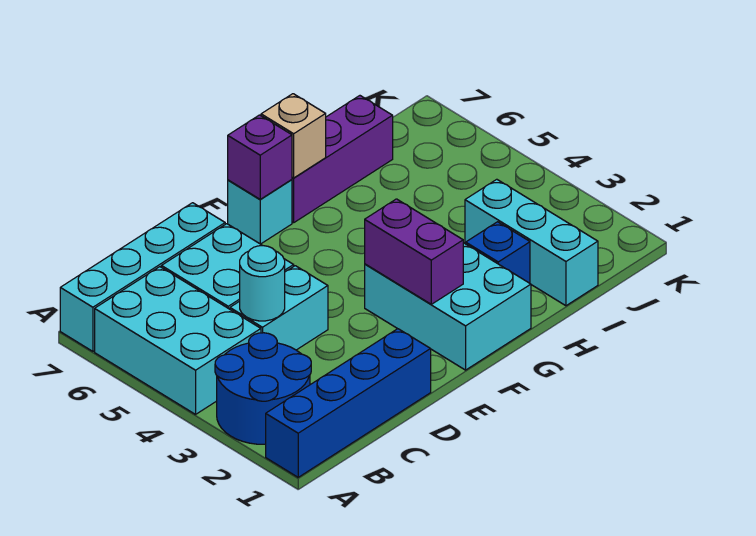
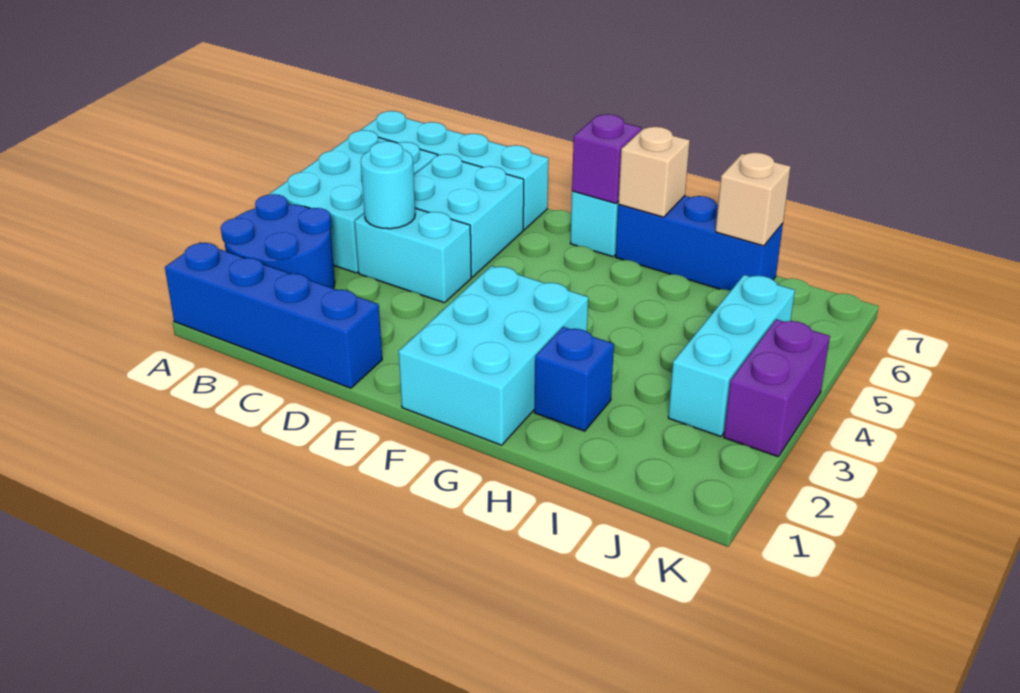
purple 1x2 brick [365,199,463,304] -> purple 1x2 brick moved to [724,319,830,457]
purple 1x3 brick [292,96,393,223] -> blue 1x3 brick [616,196,783,291]
cyan 1x3 brick [465,179,598,306] -> cyan 1x3 brick moved to [668,275,795,437]
none -> tan 1x1 brick [716,153,790,246]

